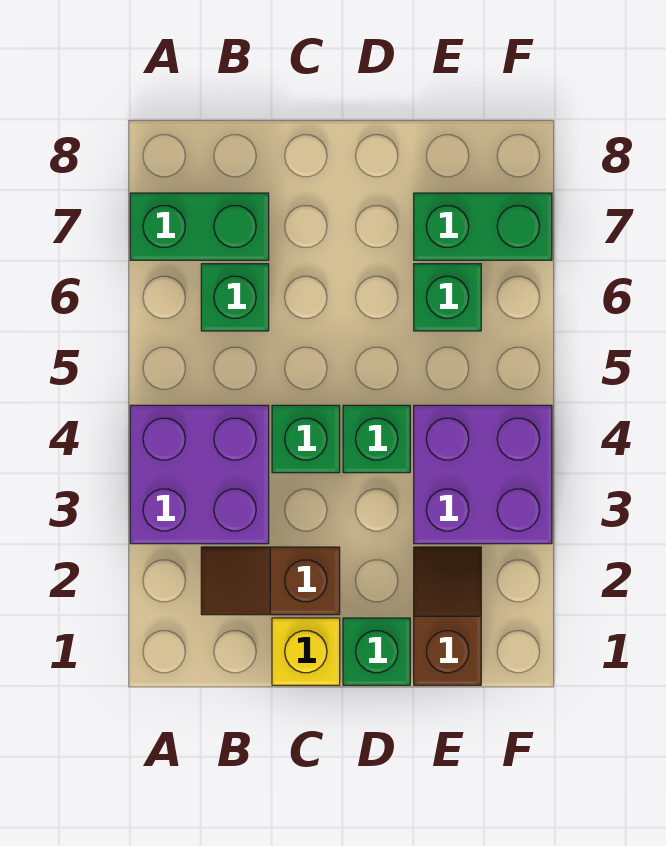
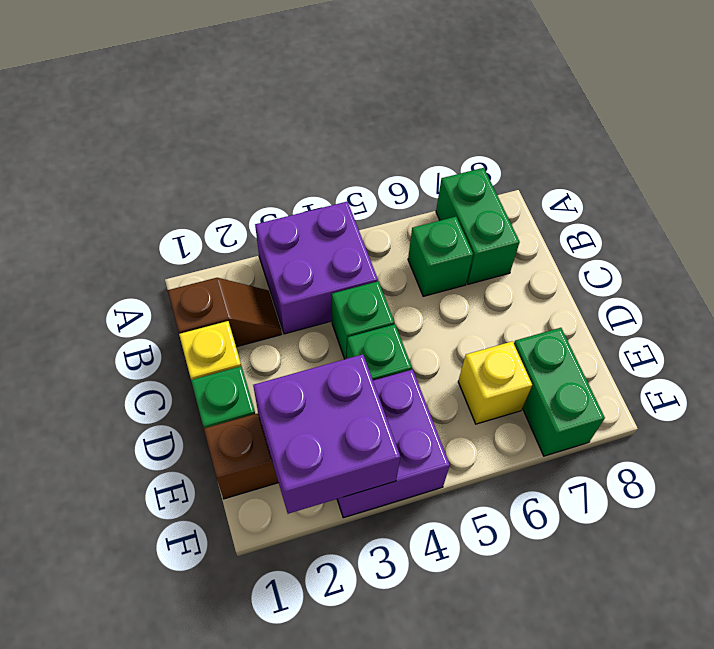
brown 1x2 slope [201,547,340,615] -> brown 1x2 slope turned to [168,278,282,347]
none -> purple 2x2 brick [253,354,400,514]
green 1x1 brick [414,264,481,331] -> yellow 1x1 brick [458,341,532,424]

